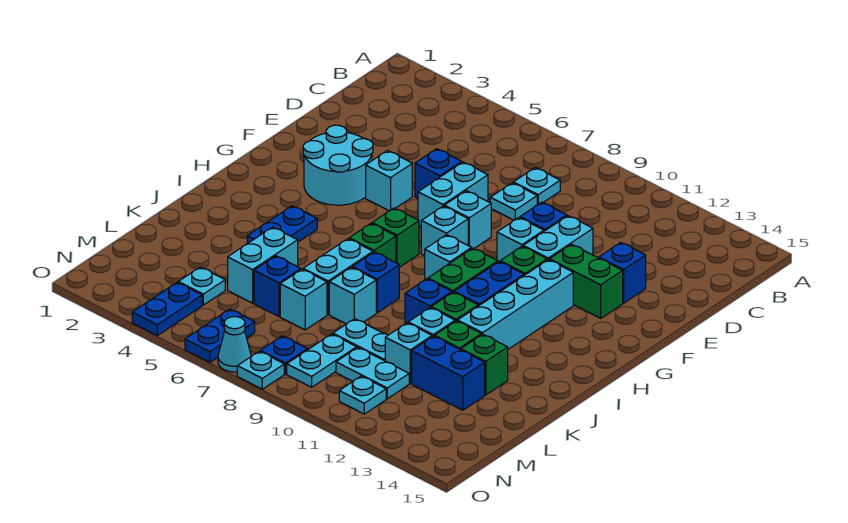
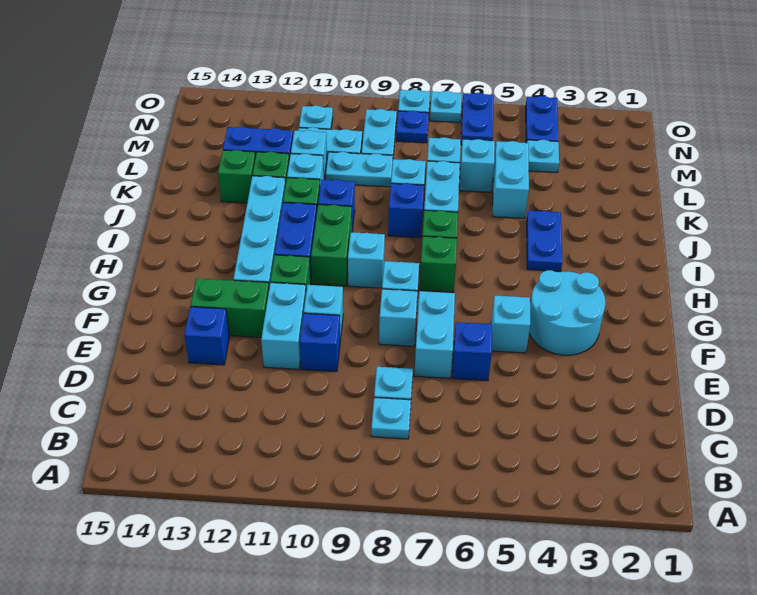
blue 1x1 brick [254,256,301,317] -> cyan 1x1 brick [459,139,495,192]
cyan 1x1 cone [218,317,251,372] -> cyan 1x1 plate [430,91,462,123]

